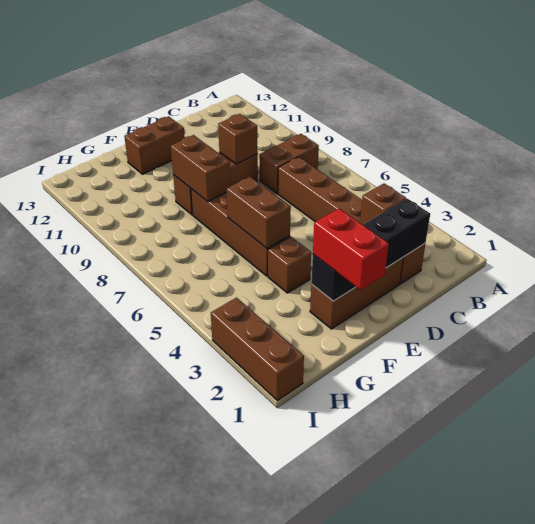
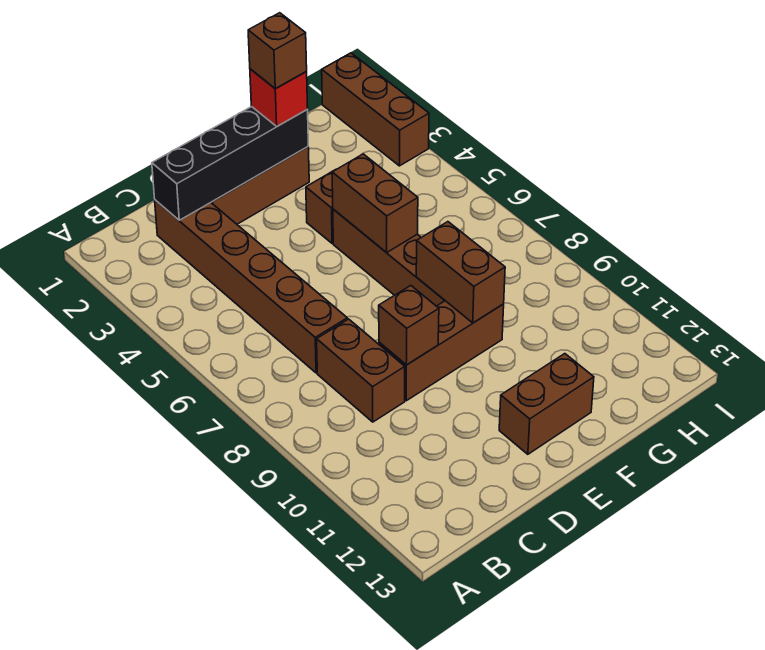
brown 1x2 brick [259,134,319,193] -> brown 1x2 brick turned to [317,319,405,422]
brown 1x1 brick [360,184,406,225] -> brown 1x1 brick moved to [248,13,307,88]
red 1x2 brick [313,209,389,290] -> red 1x1 brick [250,69,308,126]

